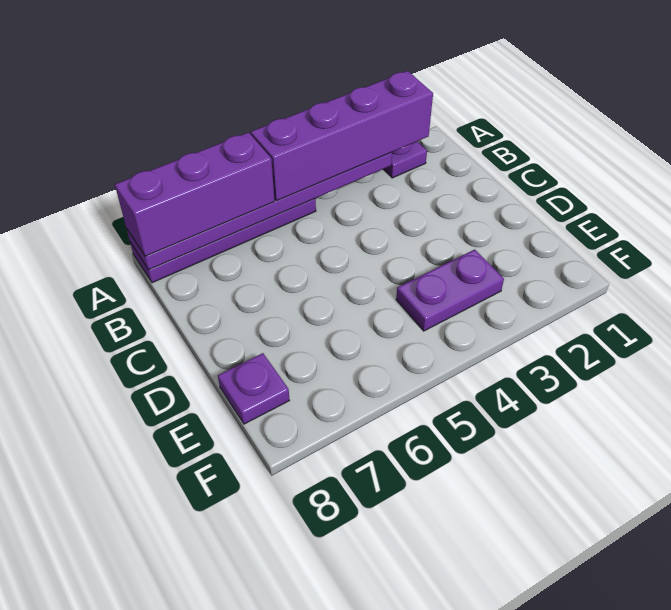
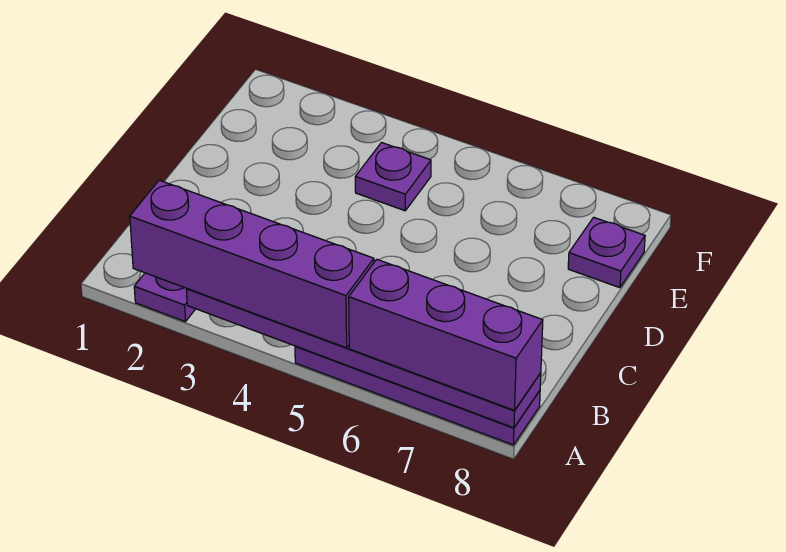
purple 1x2 plate [396,249,504,331] -> purple 1x1 plate [355,143,431,211]

